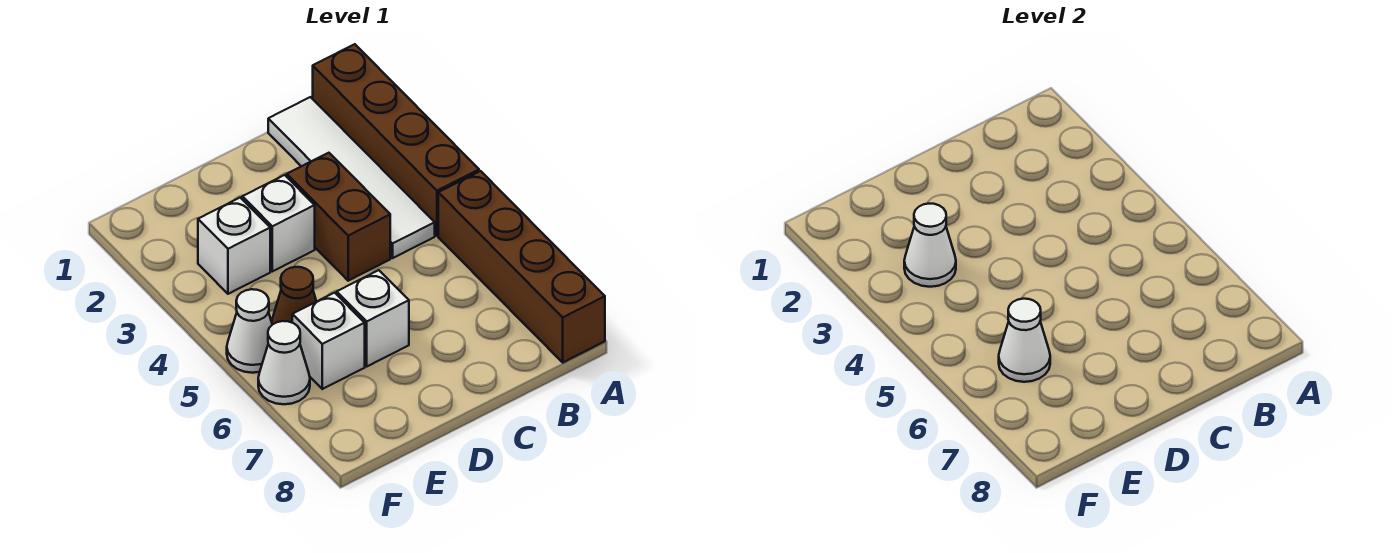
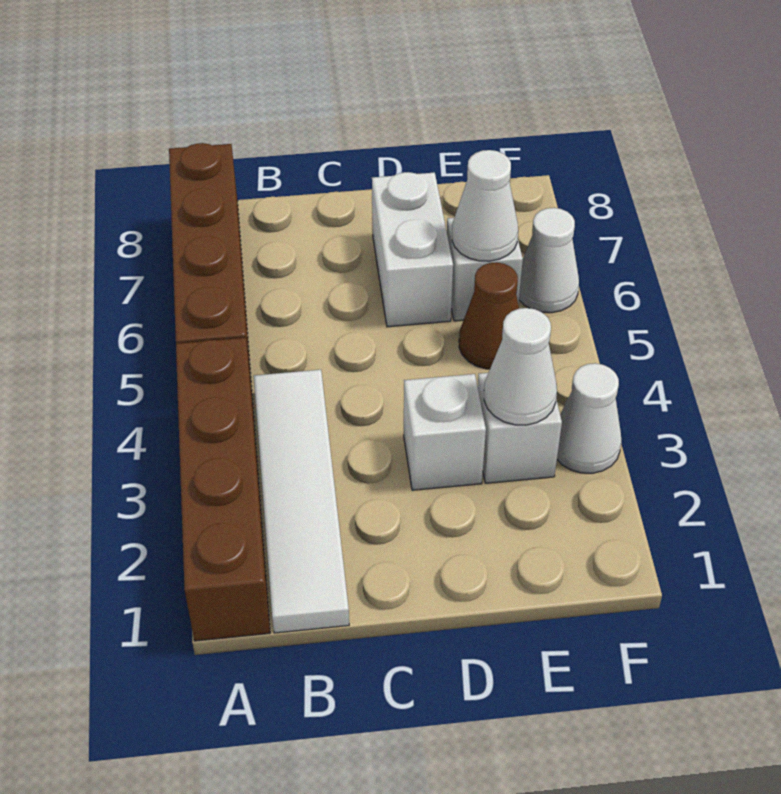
brown 1x2 brick [287,153,390,281] -> none
white 1x1 brick [337,270,409,366] -> white 1x2 brick [372,172,453,327]
white 1x1 cone [227,289,272,373] -> white 1x1 cone moved to [557,363,622,473]

